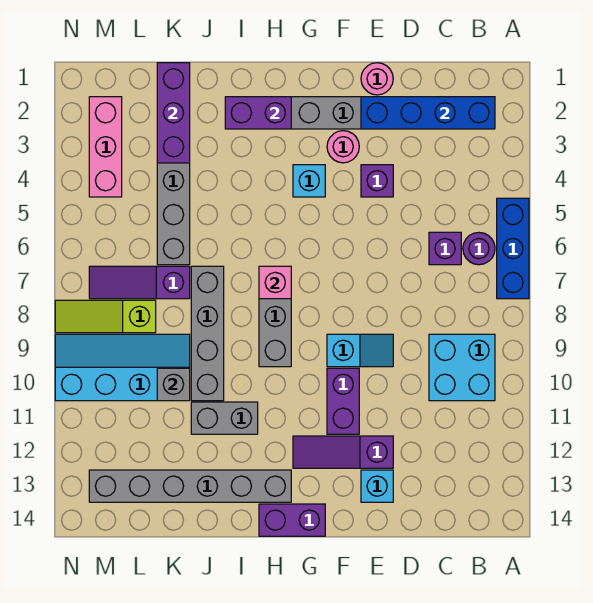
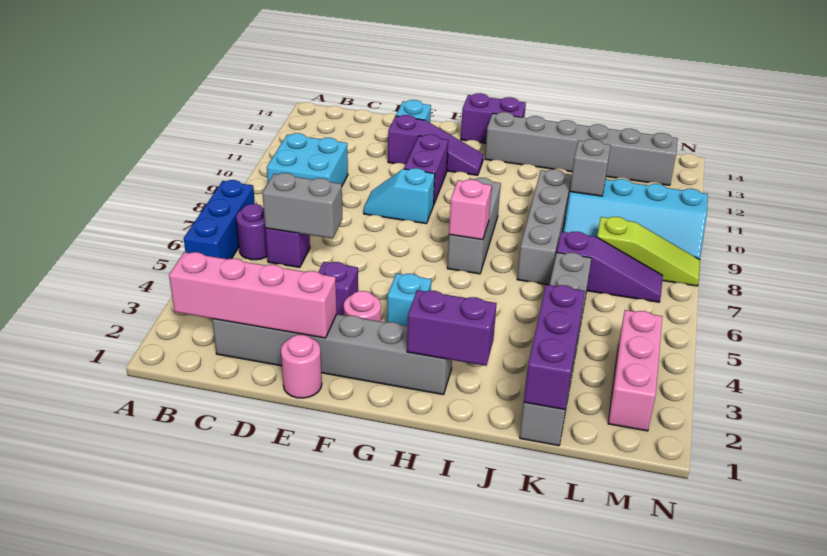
blue 1x4 brick [361,97,495,129] -> pink 1x4 brick [169,252,337,338]
grey 1x2 brick [191,402,258,434] -> grey 1x2 brick moved to [262,173,342,239]

